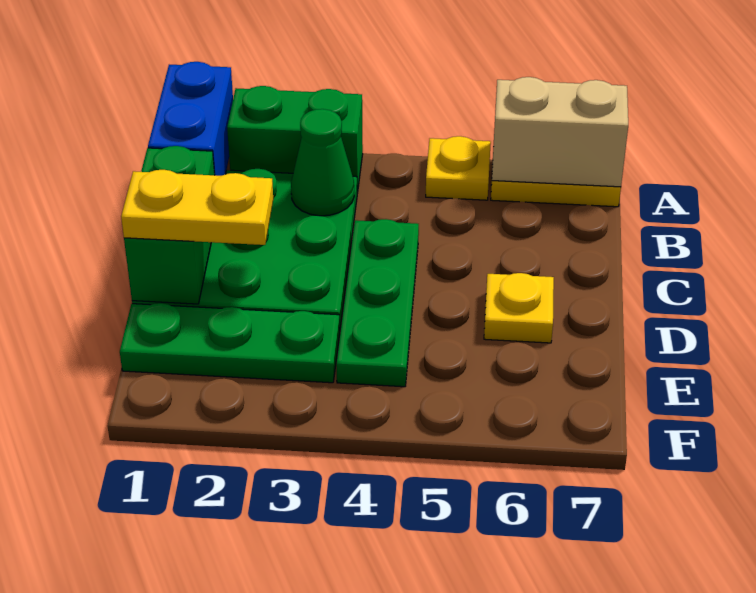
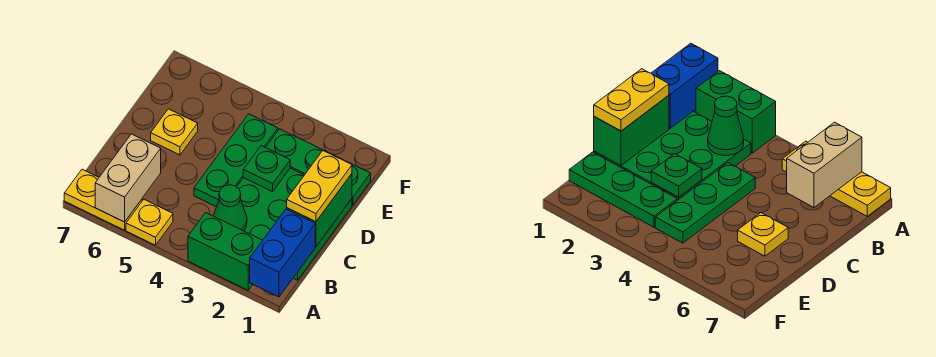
tan 1x2 brick [492,77,628,187] -> tan 1x2 brick turned to [95,134,161,222]
yellow 1x2 plate [121,170,273,245] -> yellow 1x2 plate turned to [287,151,352,222]
none -> green 1x1 plate [243,146,290,192]

